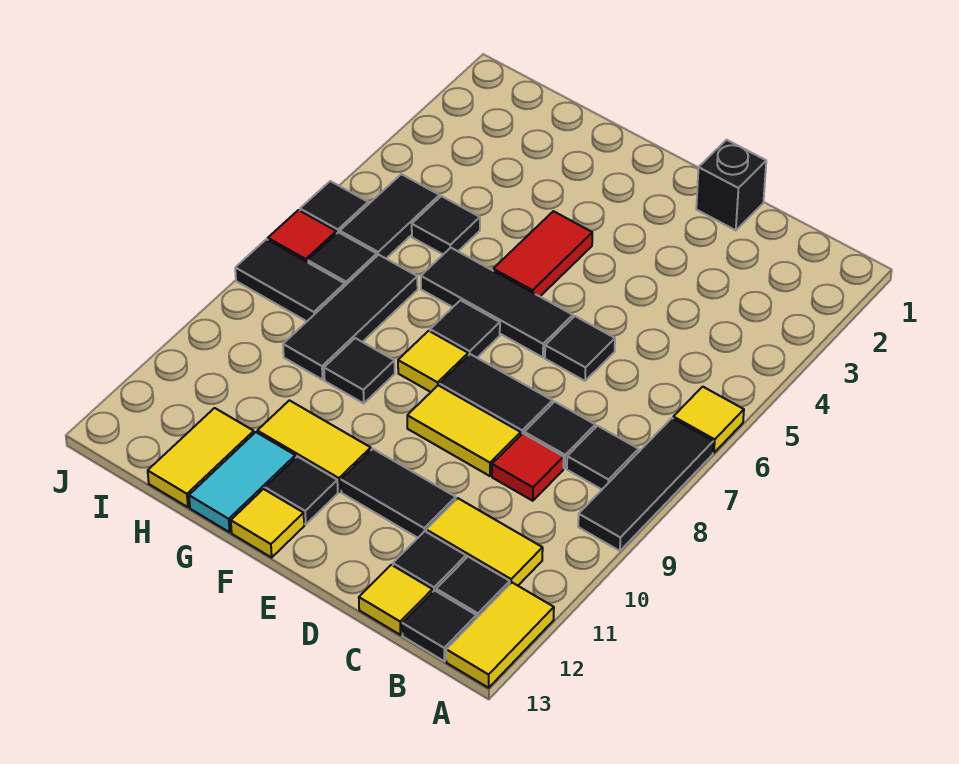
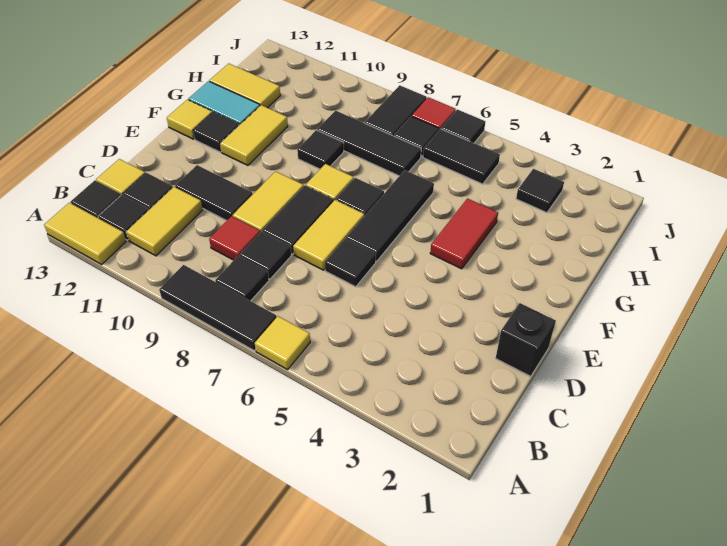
none -> yellow 1x2 tile [293,200,364,270]
black 1x2 tile [341,449,456,538] -> black 1x2 tile turned to [175,165,253,221]
red 1x2 tile [493,211,592,296] -> red 1x2 tile turned to [430,199,498,269]
black 1x1 tile [412,196,480,254] -> black 1x1 tile moved to [516,169,564,213]

